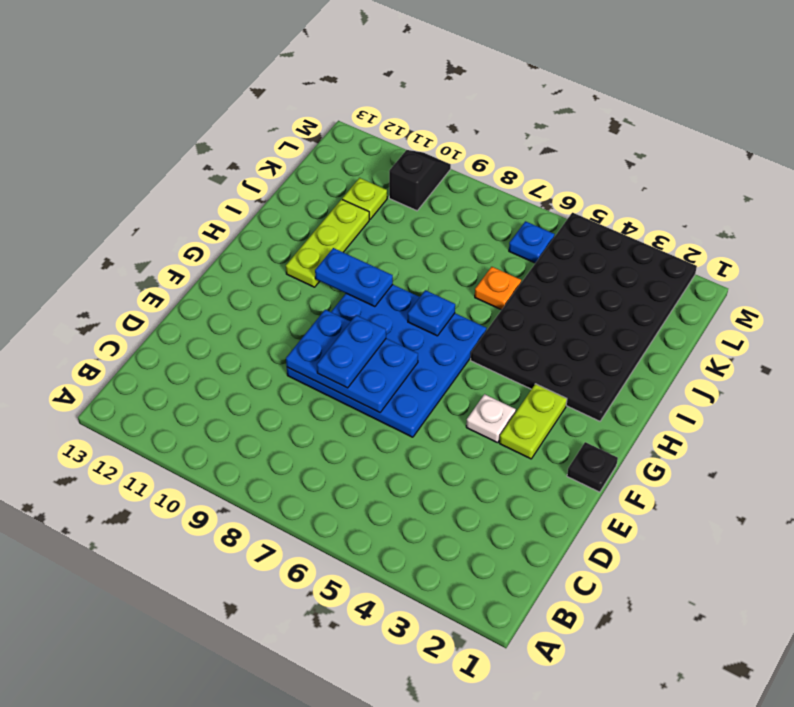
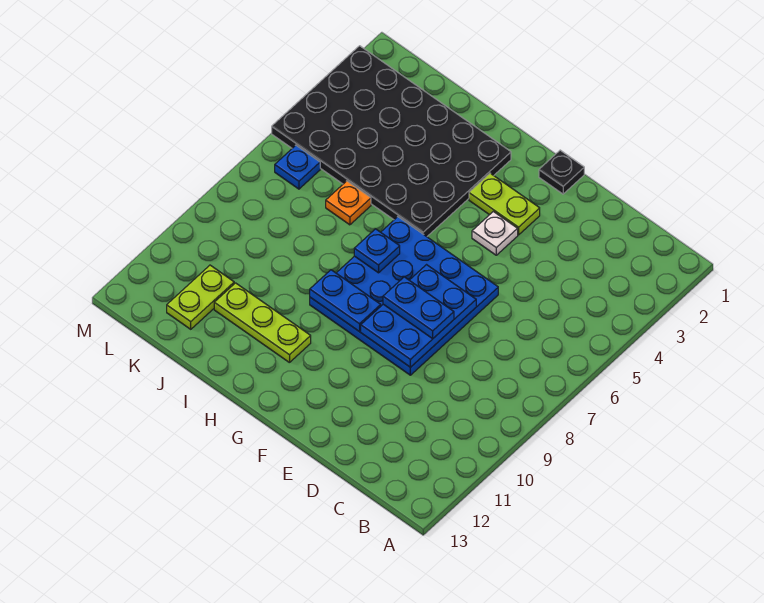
blue 1x2 plate [315,248,393,307] -> blue 1x2 plate turned to [310,270,381,331]
lime 1x1 plate [342,178,387,219] -> lime 1x2 plate [167,265,234,329]
black 1x2 slope [389,150,451,211] -> none

